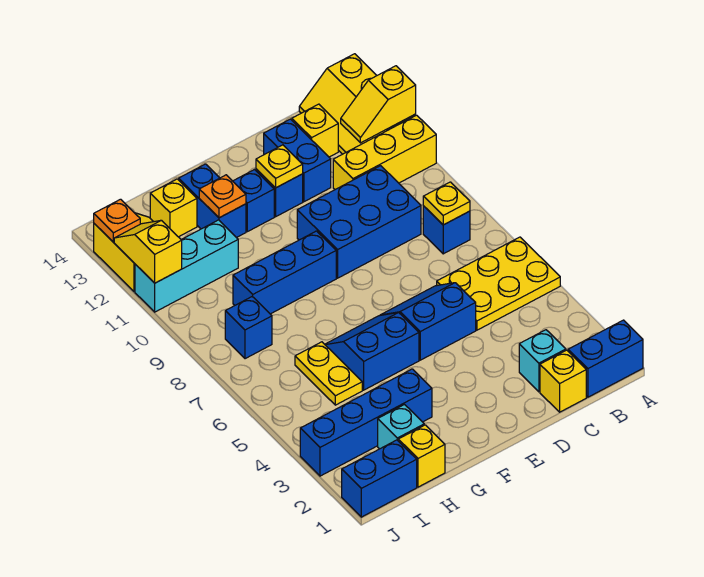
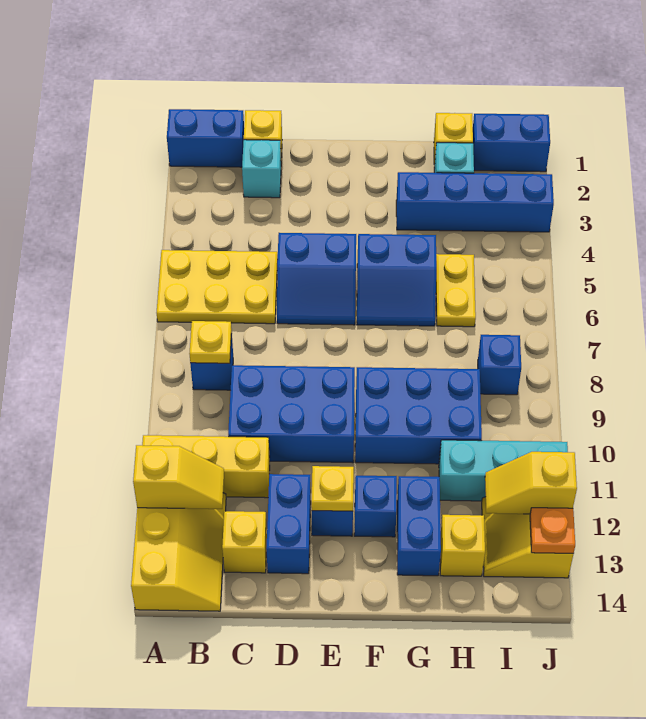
blue 1x3 brick [233,231,336,314] -> blue 2x3 brick [355,367,482,464]
orange 1x1 plate [199,175,246,218] -> none
yellow 1x2 slope [114,220,182,283] -> yellow 1x2 slope turned to [485,452,577,514]

